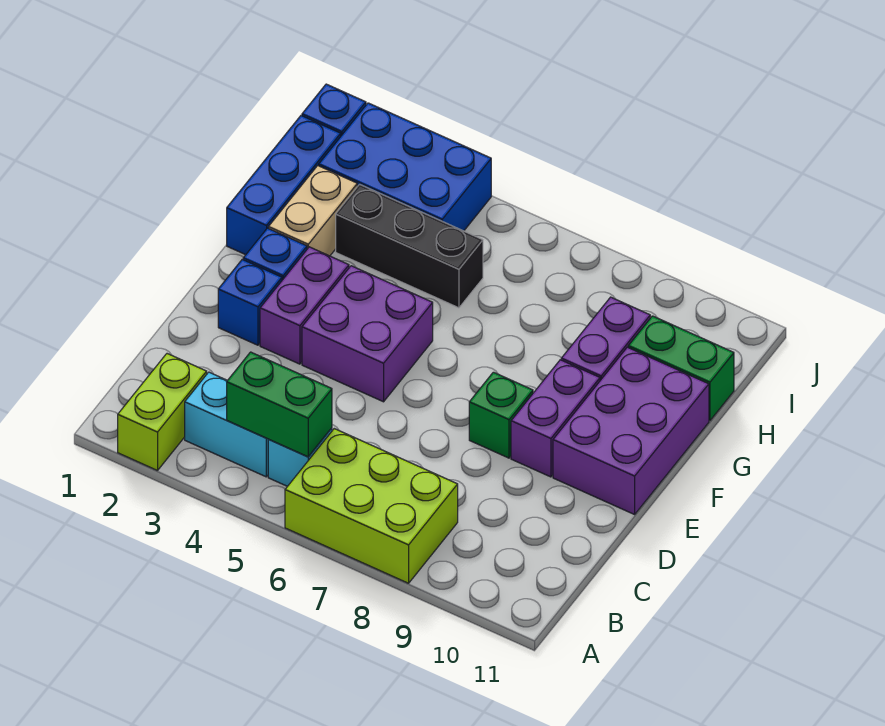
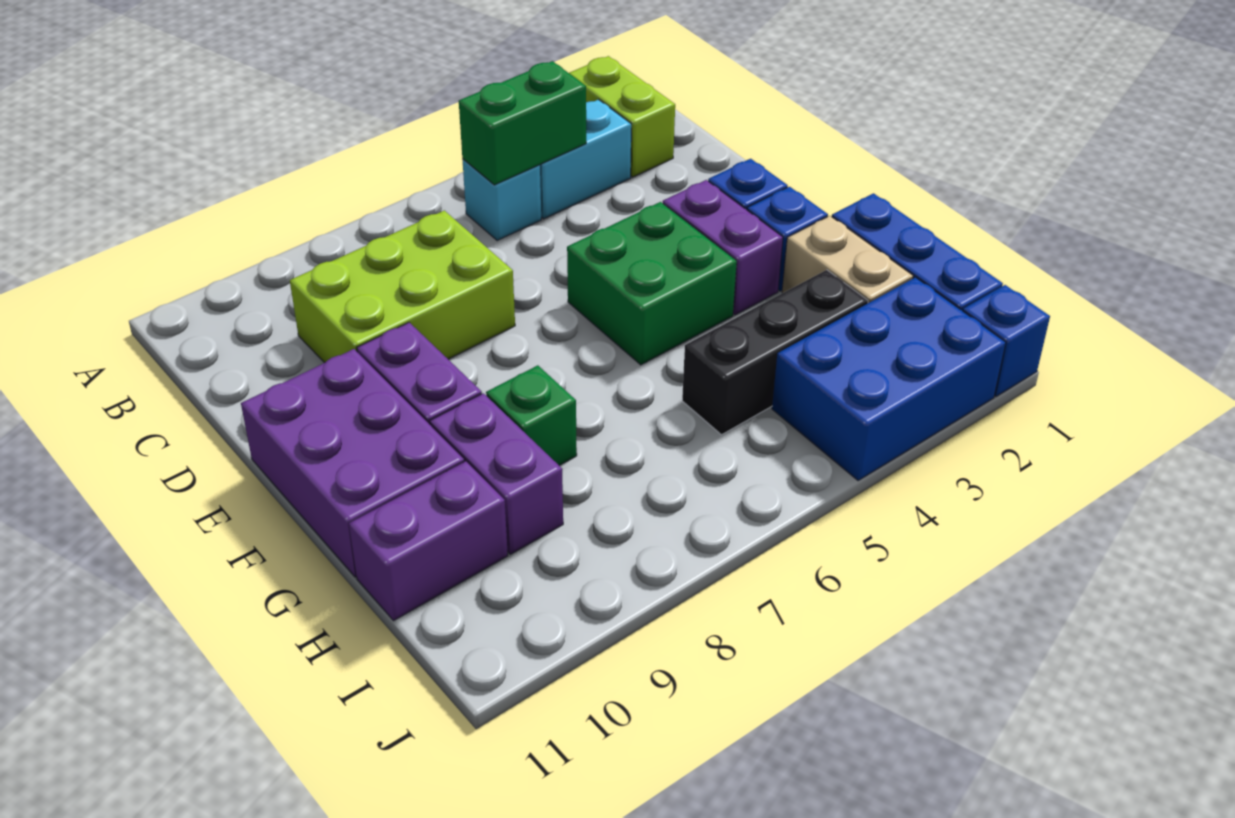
lime 2x3 brick [285,429,458,583] -> lime 2x3 brick moved to [290,210,515,363]
purple 2x2 brick [302,266,433,402] -> green 2x2 brick [567,202,737,365]
green 1x1 brick [469,372,533,458] -> green 1x1 brick moved to [486,365,577,465]
green 1x2 brick [628,316,734,421] -> purple 1x2 brick [349,461,508,621]

